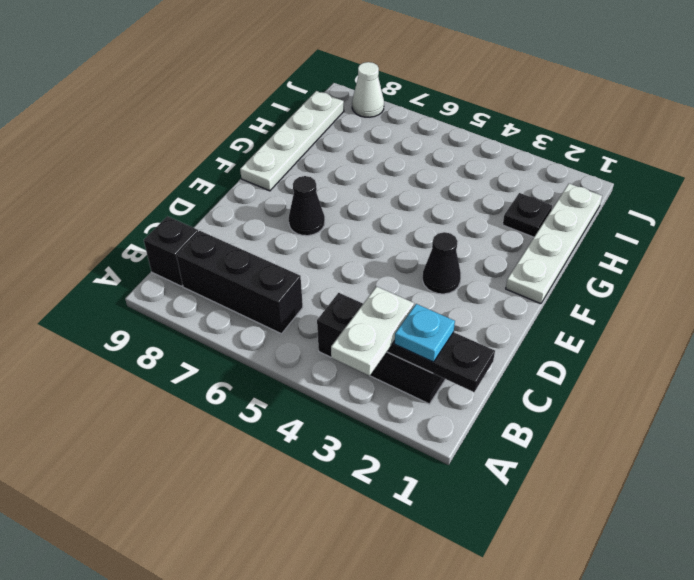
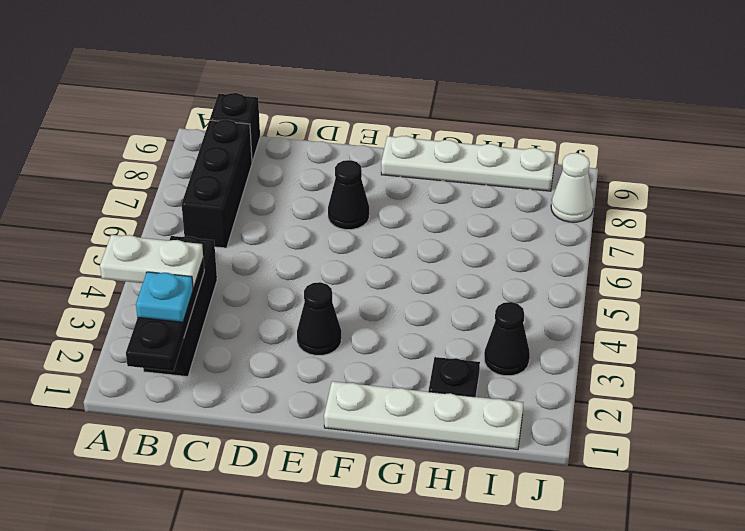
none -> black 1x1 cone [484,302,530,376]

